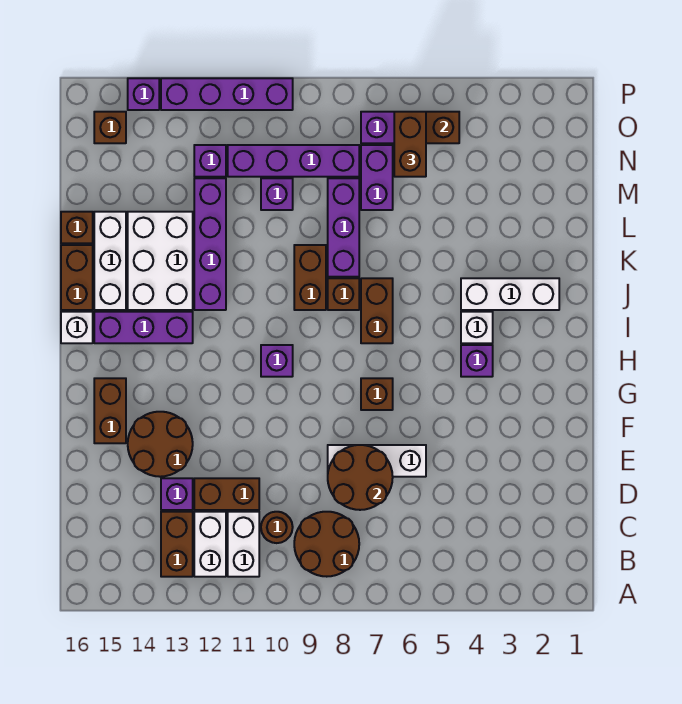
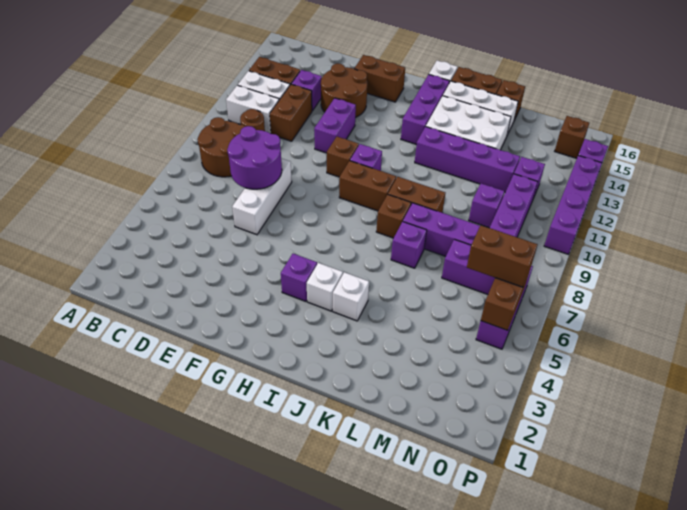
brown 2x2 round brick [328,445,393,510] -> purple 2x2 round brick [227,126,282,189]
none -> purple 1x2 brick [314,98,356,153]
brown 1x1 brick [361,378,393,410] -> brown 1x1 brick moved to [327,137,359,177]
brown 1x2 brick [361,278,393,343] -> brown 1x2 brick moved to [339,161,396,211]
white 1x3 brick [461,278,559,310] -> white 1x1 brick [333,272,369,321]
none -> purple 1x1 brick [391,222,427,268]

